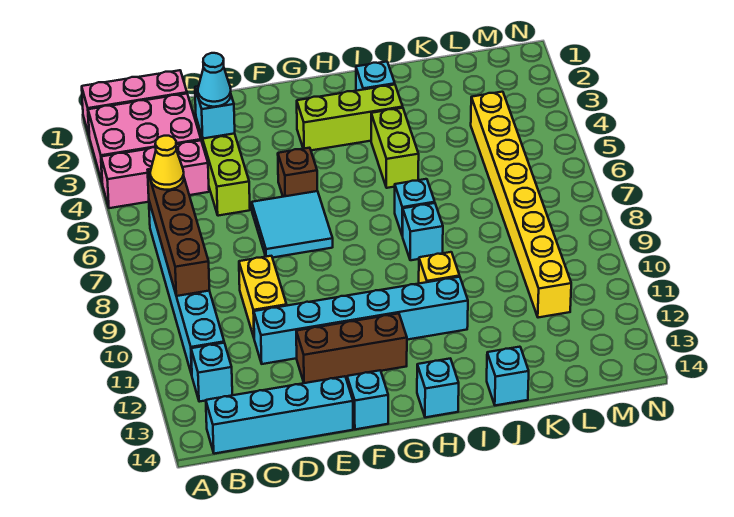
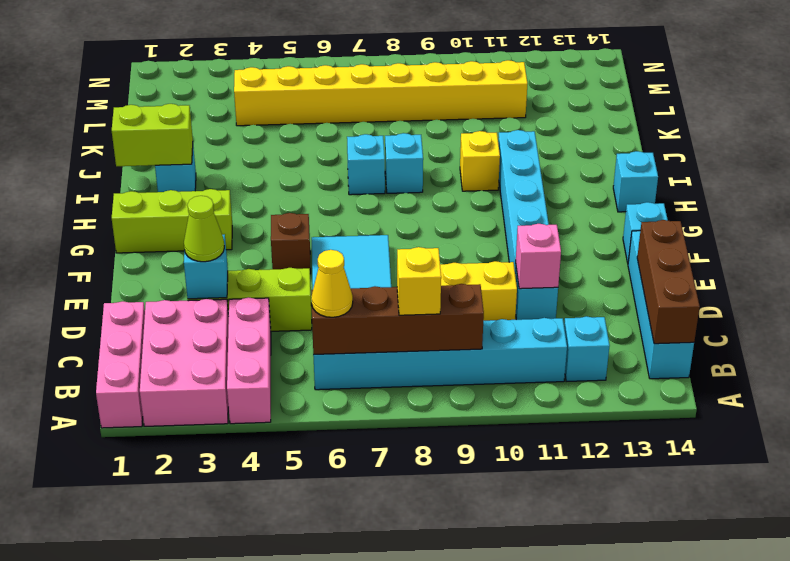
none -> yellow 1x1 brick [397,247,441,315]
cyan 1x1 cone [198,53,231,107] -> lime 1x1 cone [184,196,224,262]
none -> pink 1x1 brick [516,224,561,289]
brown 1x3 brick [296,313,407,383] -> brown 1x3 brick moved to [637,220,700,344]
lime 1x3 brick [297,85,403,150] -> lime 1x3 brick turned to [112,189,232,253]
lime 1x2 brick [371,108,419,188] -> lime 1x2 brick moved to [112,104,193,166]
cyan 1x1 brick [487,347,529,405] -> none

